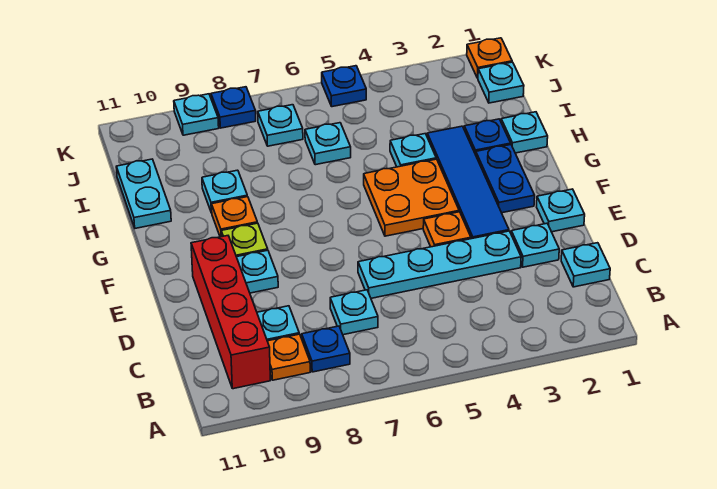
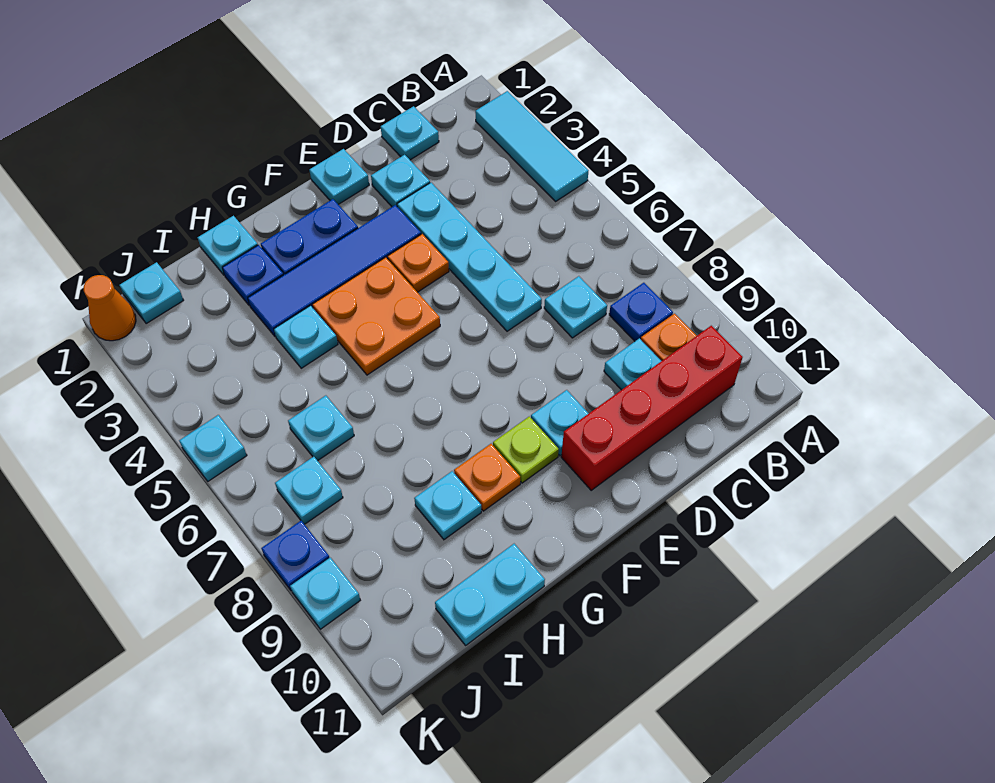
none -> cyan 1x3 tile [475,91,588,201]
orange 1x1 plate [467,38,512,78] -> orange 1x1 cone [84,275,136,341]
blue 1x1 plate [322,66,366,107] -> cyan 1x1 plate [179,415,247,481]

